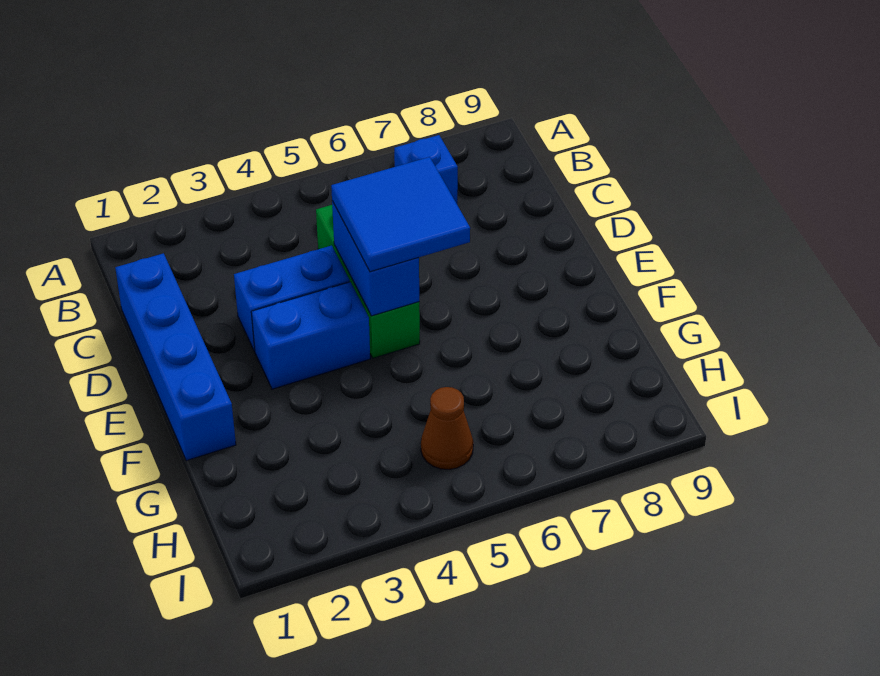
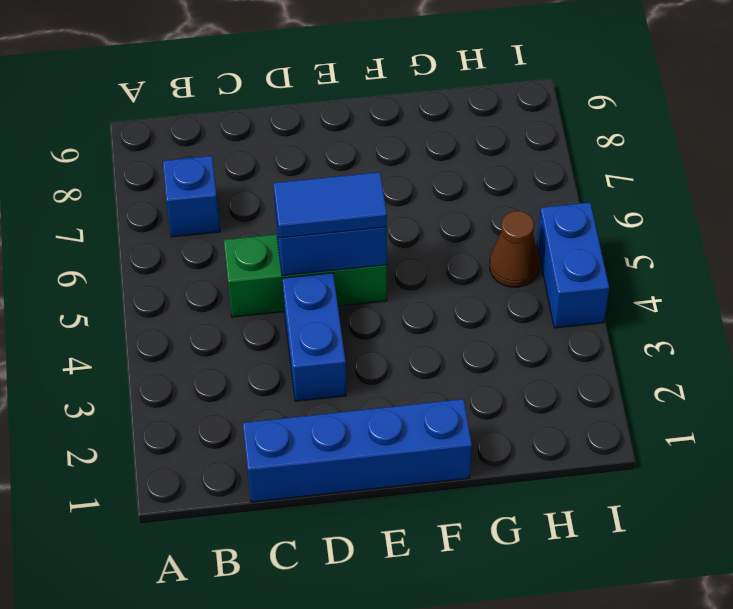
blue 2x2 tile [331,157,470,272] -> blue 1x2 tile [273,172,387,238]
blue 1x2 brick [251,282,370,389] -> blue 1x2 brick moved to [537,203,609,328]

